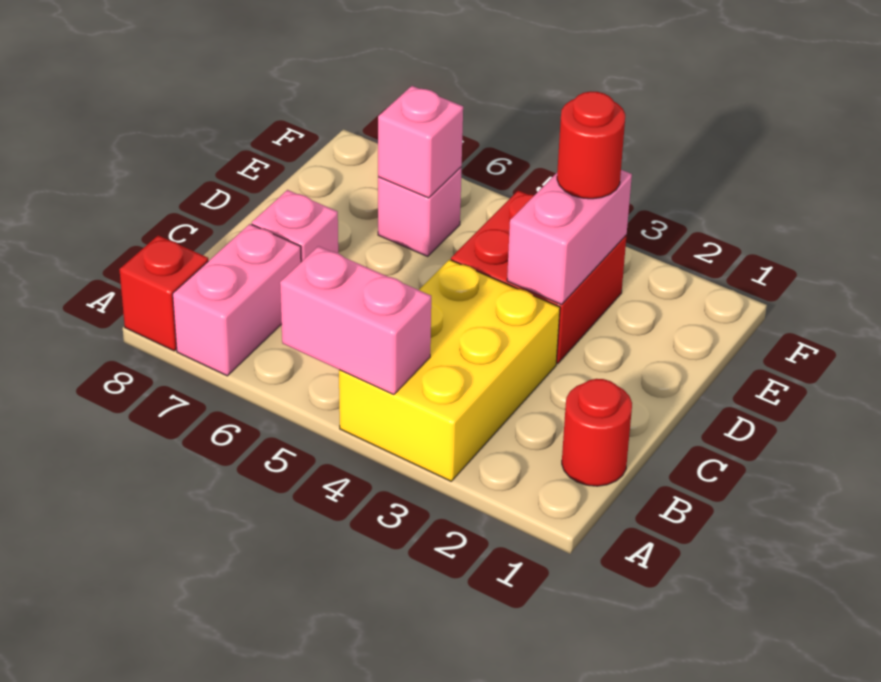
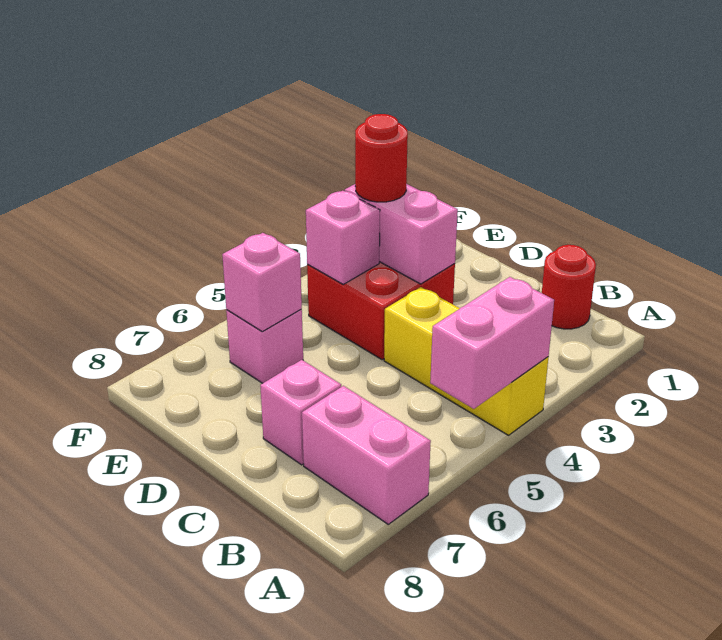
yellow 2x3 brick [339,260,560,481] -> yellow 1x3 brick [384,287,548,435]
red 1x1 brick [119,235,208,351] -> none
none -> pink 1x1 brick [306,191,380,284]

